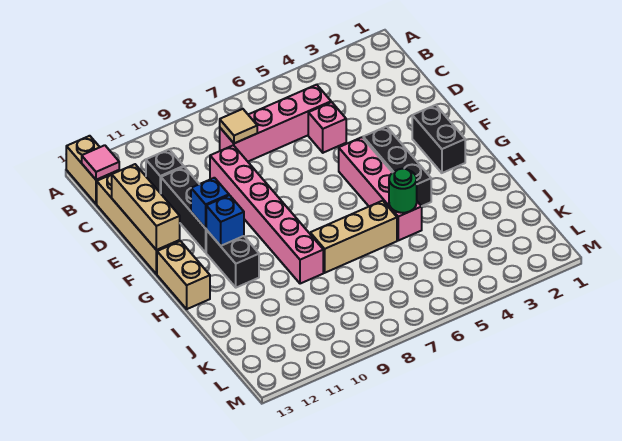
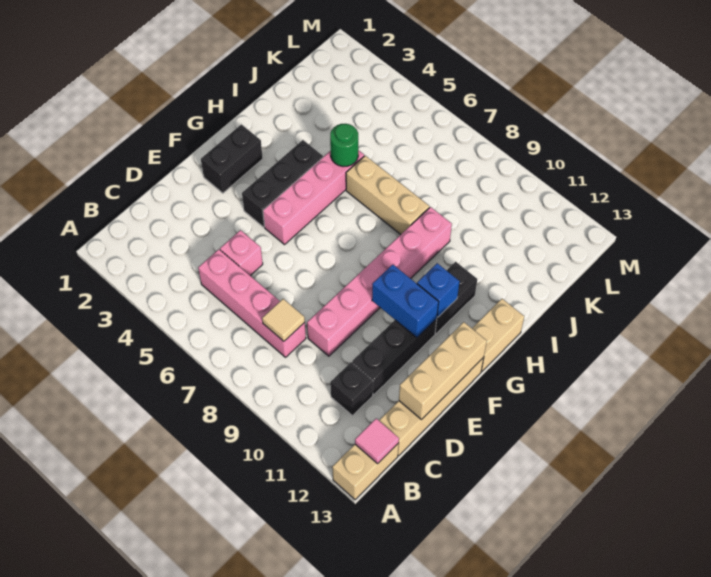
blue 1x1 brick [191,178,229,228] -> blue 1x2 brick [372,265,439,338]

